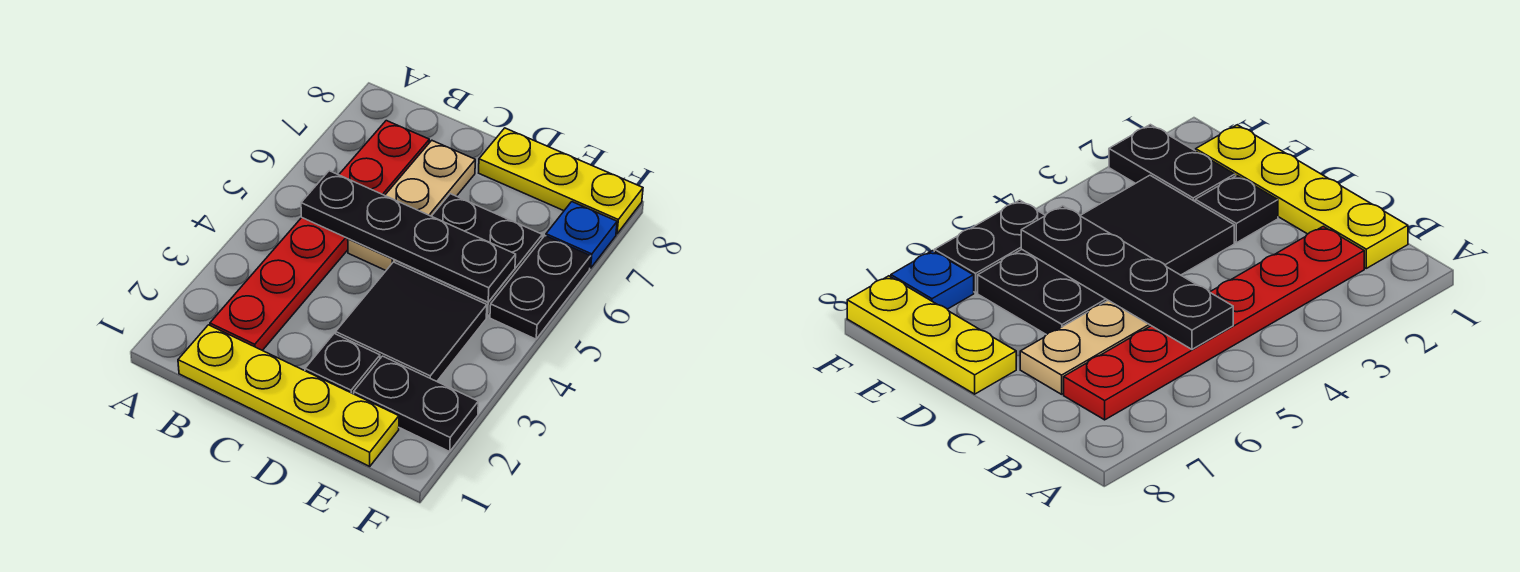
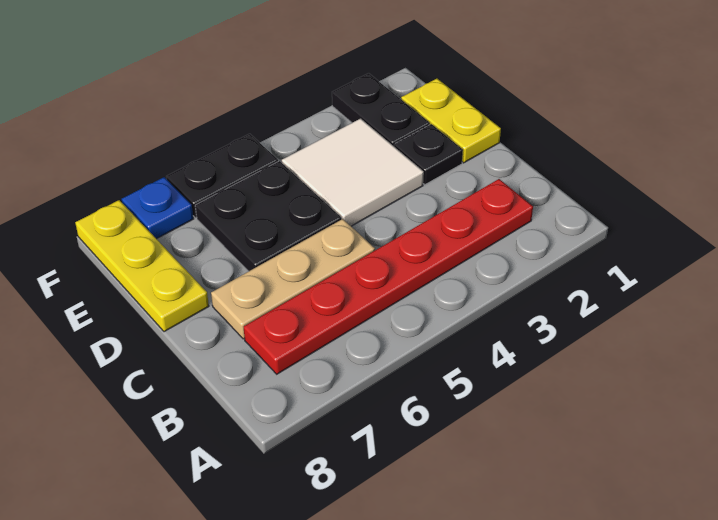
yellow 1x4 plate [178,325,399,466] -> yellow 1x2 plate [401,79,501,163]
black 1x4 plate [301,171,516,302] -> none
black 2x2 tile [336,262,487,381] -> white 2x2 tile [282,119,424,226]

